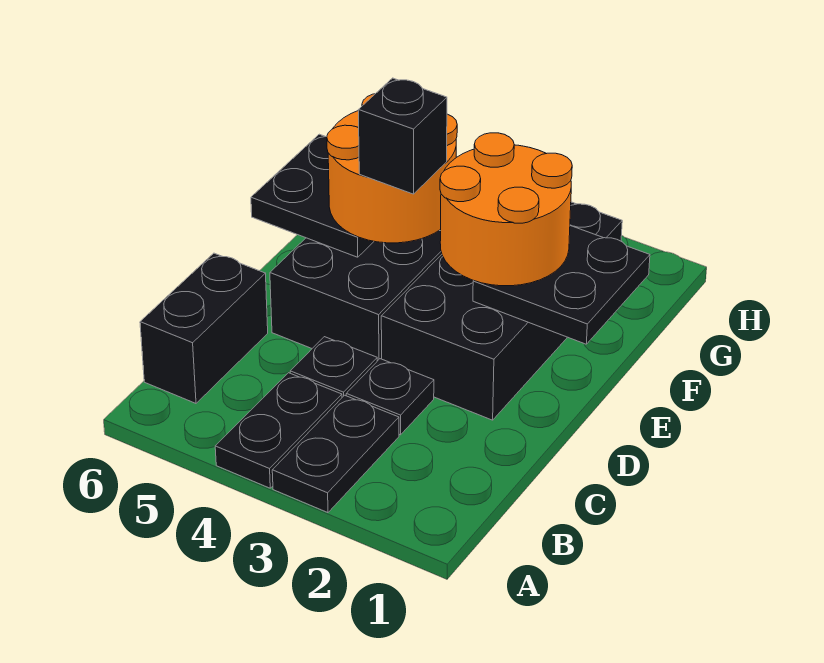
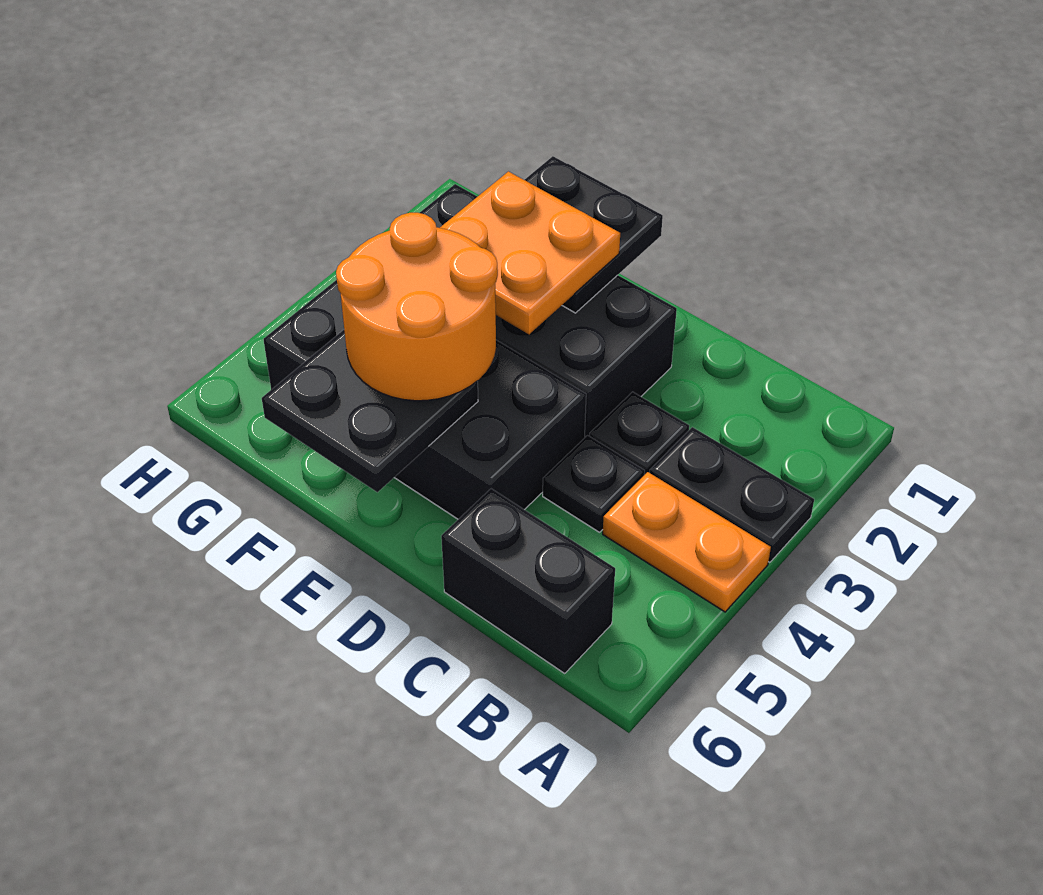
black 1x2 plate [215,373,342,488] -> orange 1x2 plate [603,472,771,612]
orange 2x2 round brick [440,133,572,286] -> orange 2x2 plate [440,172,620,334]
black 1x1 brick [358,78,447,194] -> none

